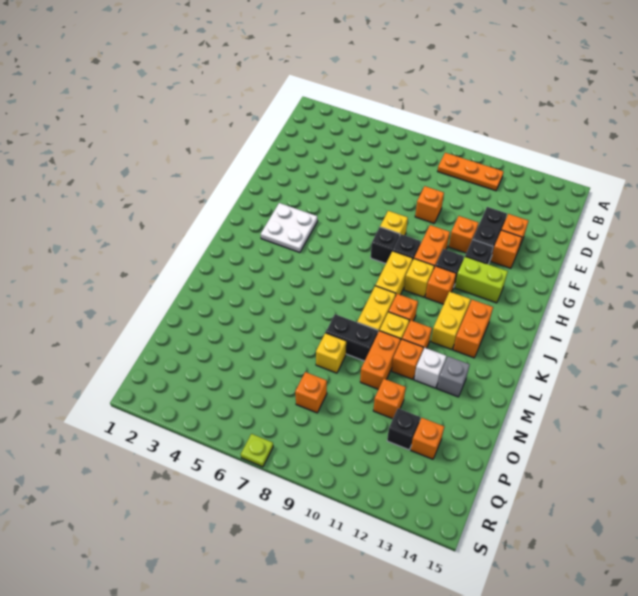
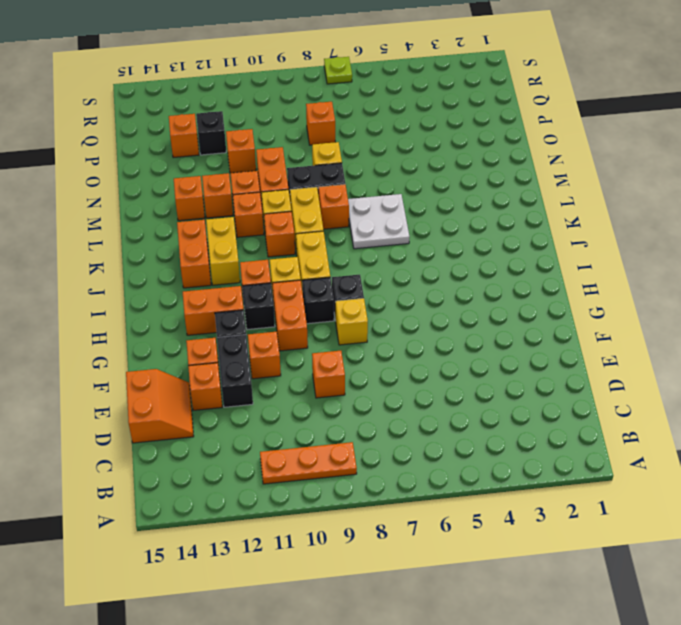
none -> orange 2x2 slope [126,369,194,443]
white 2x2 plate [261,203,318,253] -> white 2x2 plate moved to [348,194,409,249]
lime 1x2 brick [455,257,508,303] -> orange 1x2 brick [183,286,244,335]
none -> orange 1x1 brick [318,184,349,229]
white 1x1 brick [414,348,446,388] -> orange 1x1 brick [202,173,233,218]
grey 1x1 brick [437,356,470,397] -> orange 1x1 brick [174,176,205,221]

